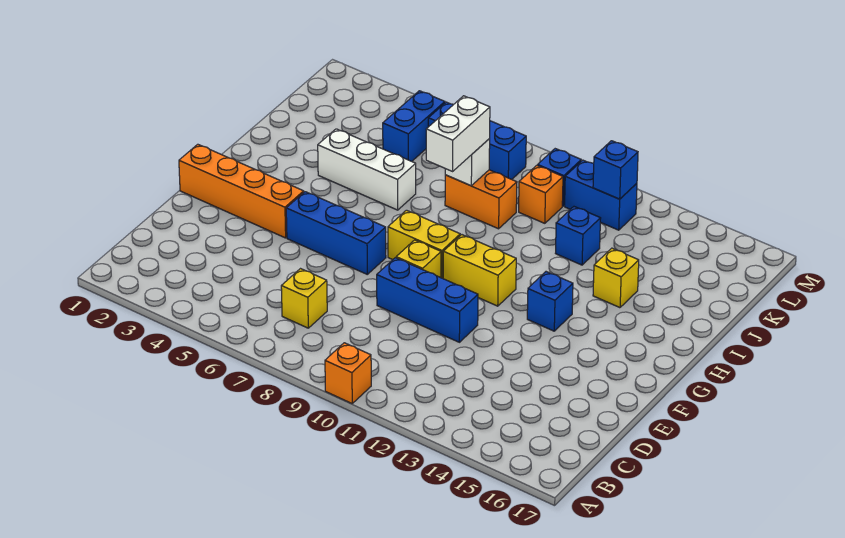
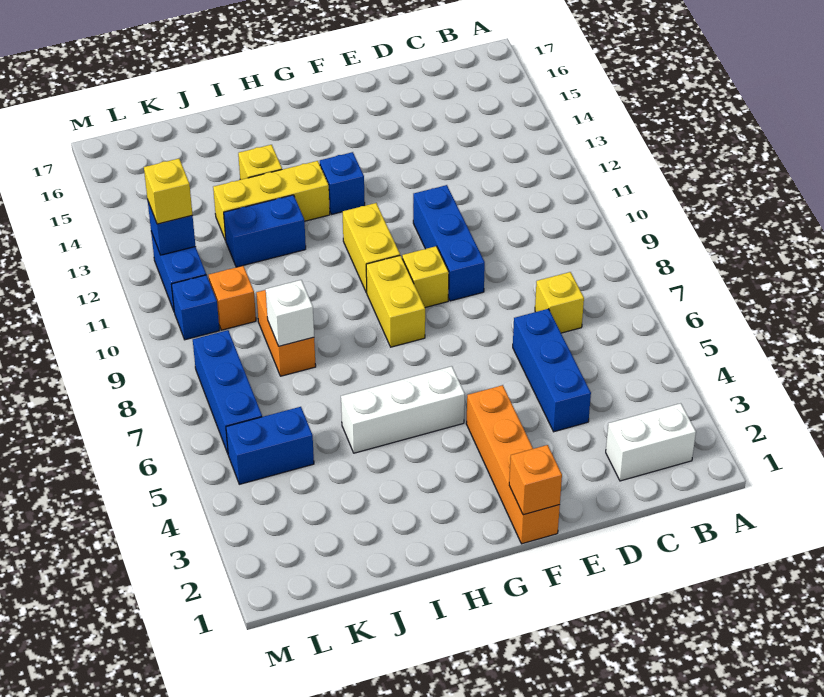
orange 1x1 brick [325,343,371,403] -> orange 1x1 brick moved to [509,445,562,515]
blue 1x3 brick [286,192,386,274] -> blue 1x3 brick moved to [513,309,591,432]
none -> yellow 1x3 brick [213,161,330,241]
white 1x3 brick [318,129,416,210] -> white 1x3 brick turned to [341,366,465,453]
white 1x2 brick [426,96,490,171] -> white 1x2 brick moved to [606,403,696,481]
blue 1x1 brick [556,207,601,265] -> blue 1x2 brick [224,195,306,267]
none -> yellow 1x1 brick [144,159,192,224]

